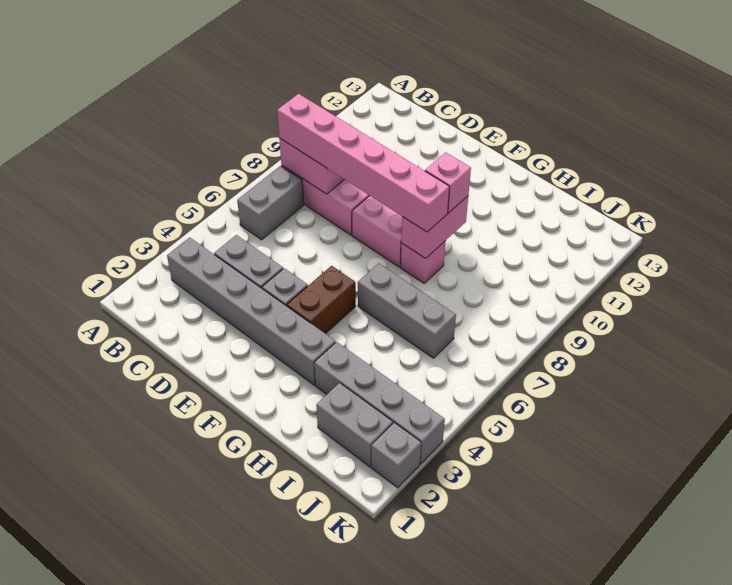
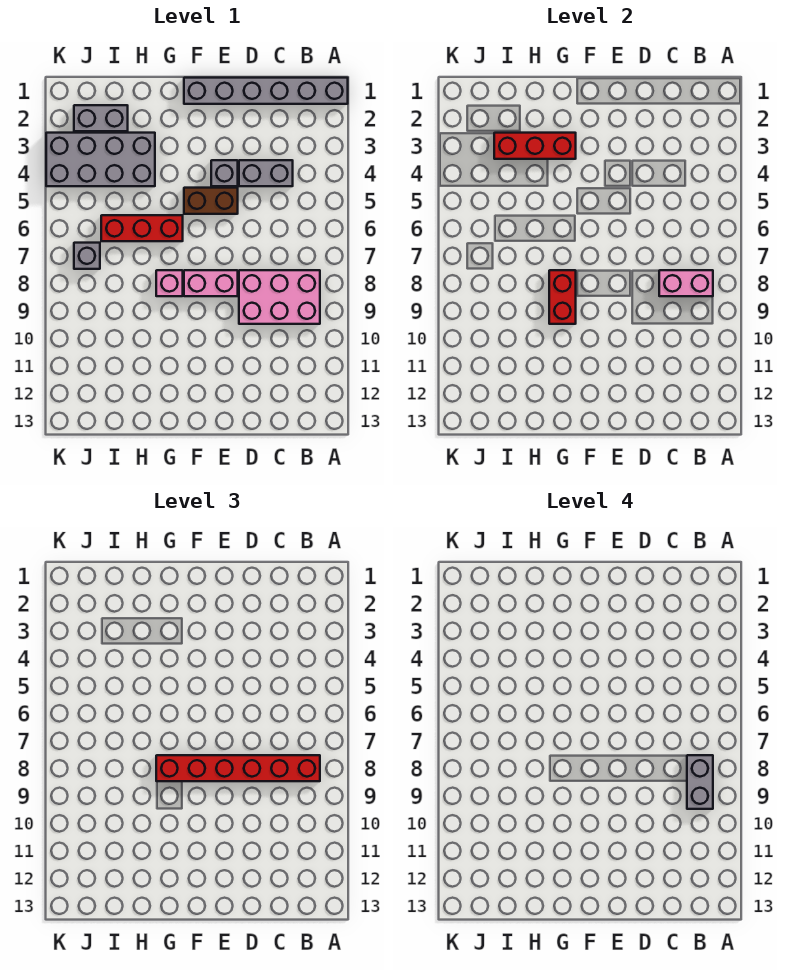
grey 1x6 brick [167,237,336,385] -> grey 1x6 brick moved to [184,78,348,104]
grey 1x2 brick [237,166,304,240] -> grey 1x2 brick moved to [687,755,713,809]
pink 1x6 brick [277,94,450,232] -> red 1x6 brick [156,755,320,781]
brown 1x2 brick [287,266,356,334] -> brown 1x2 brick turned to [184,188,238,214]
none -> red 1x3 brick [494,133,576,159]
grey 1x3 brick [358,263,456,358] -> red 1x3 brick [101,215,183,241]
pink 1x2 brick [401,196,468,258] -> red 1x2 brick [549,270,576,324]
pink 1x1 brick [425,152,471,213] -> none
grey 1x4 brick [314,342,445,464] -> grey 2x4 brick [46,133,155,186]
grey 1x1 brick [371,423,421,488] -> grey 1x1 brick moved to [74,243,100,269]

